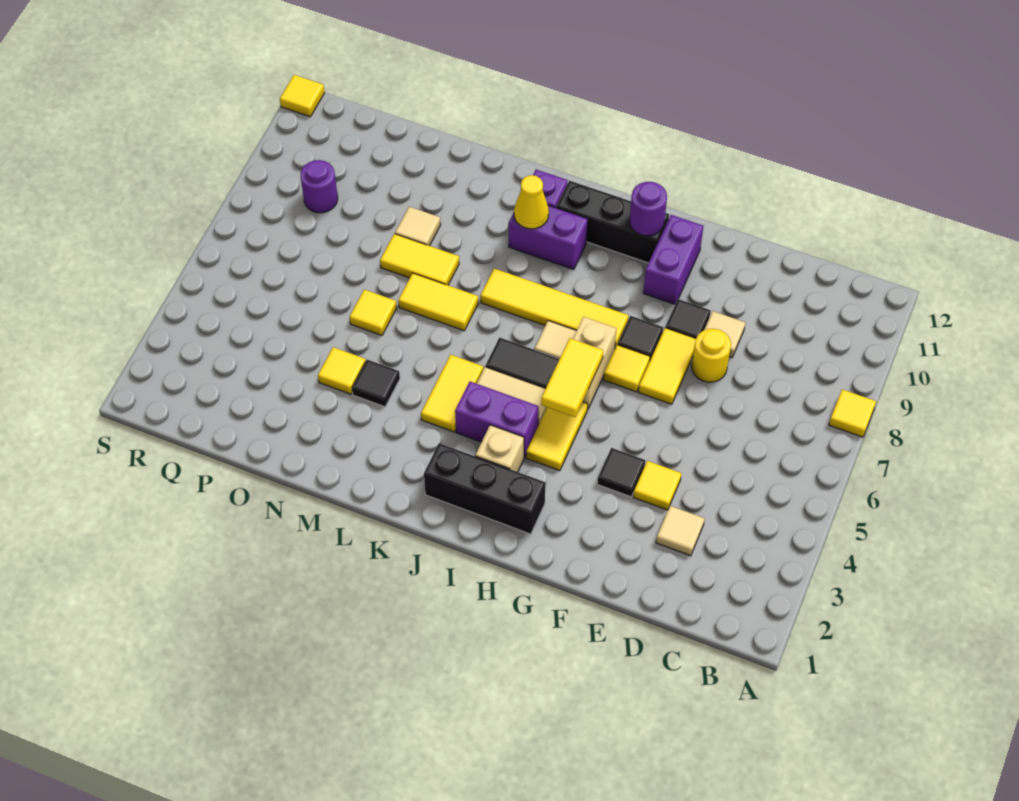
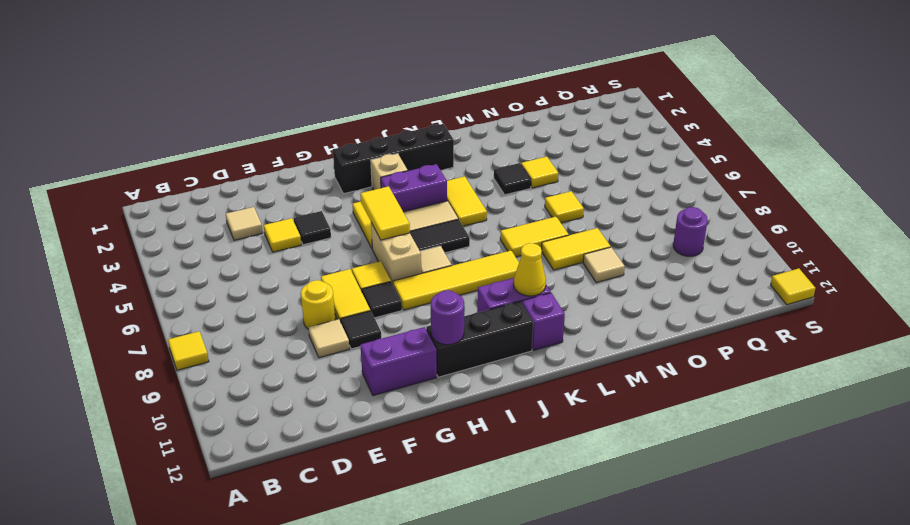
purple 1x2 brick [643,215,703,304] -> purple 1x2 brick turned to [360,327,437,396]
black 1x3 brick [424,443,545,534] -> black 1x4 brick [333,124,454,194]

